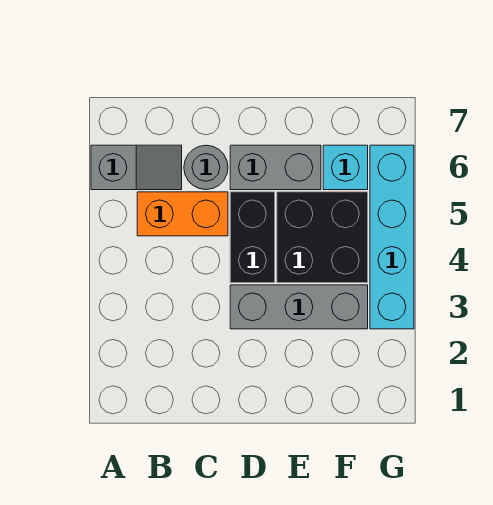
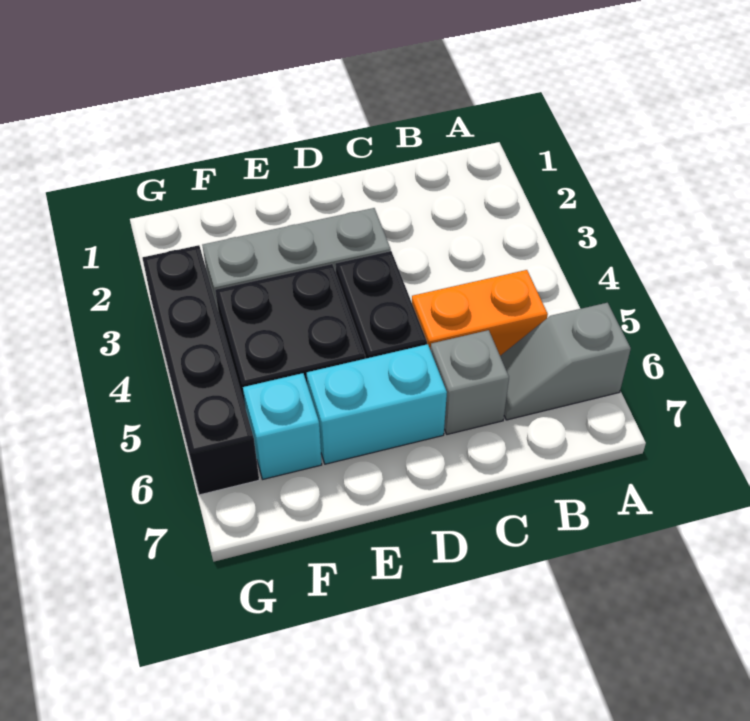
grey 1x1 round brick [184,145,228,190] -> grey 1x1 brick [431,330,509,434]
grey 1x2 brick [230,145,321,190] -> cyan 1x2 brick [307,344,447,464]
cyan 1x4 brick [370,145,414,329] -> black 1x4 brick [142,245,259,495]

